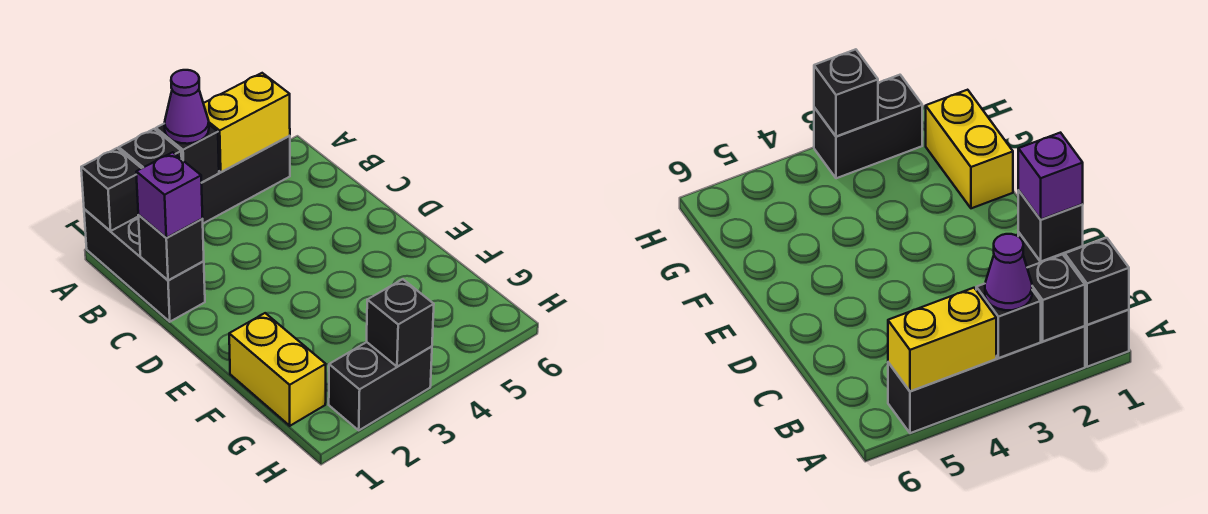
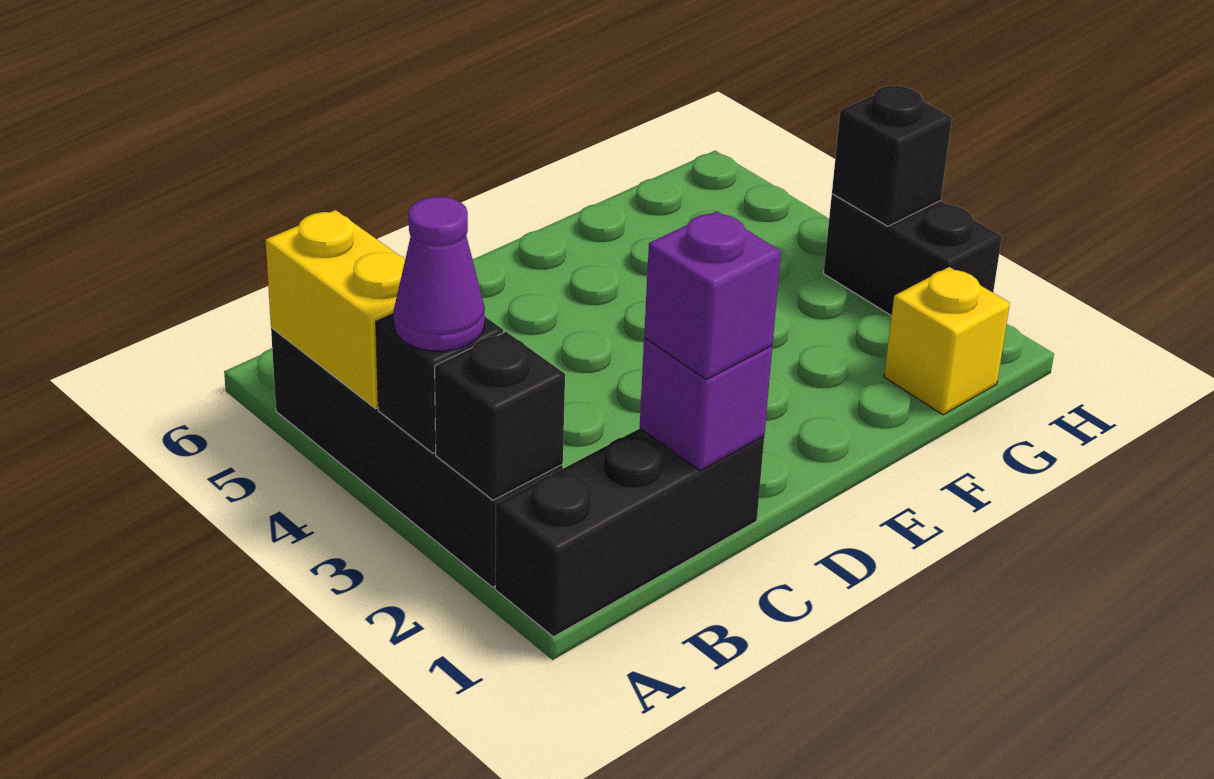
black 1x1 brick [81,148,141,231] -> none
black 1x1 brick [138,215,204,280] -> purple 1x1 brick [640,338,772,471]
yellow 1x2 brick [229,313,326,426] -> yellow 1x1 brick [884,267,1010,415]

